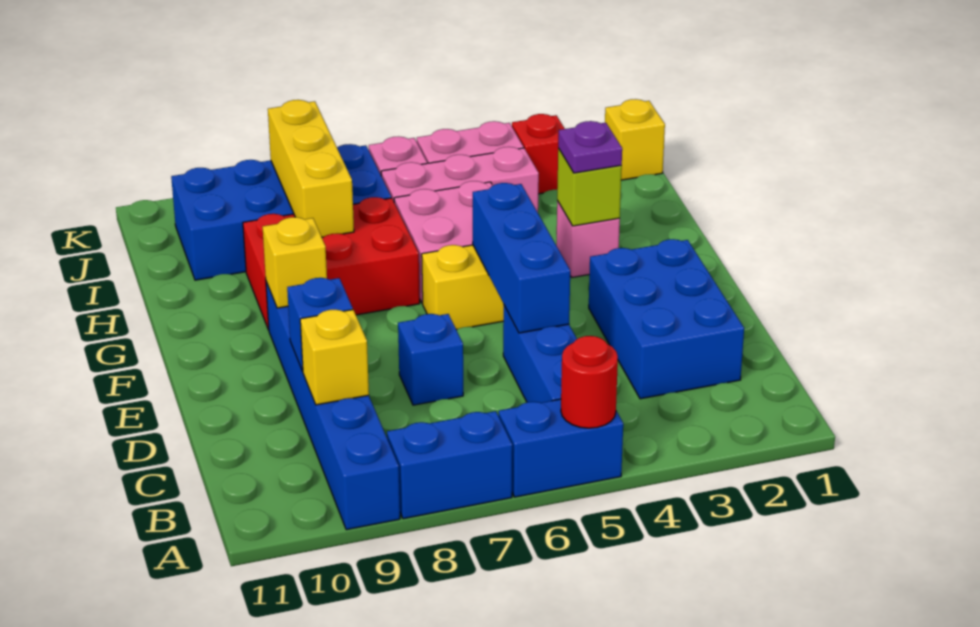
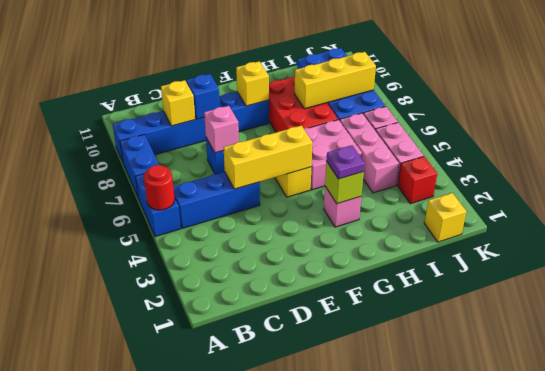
blue 2x3 brick [589,239,744,399] -> none
blue 1x3 brick [473,183,570,333] -> yellow 1x3 brick [223,126,312,189]
none -> pink 1x1 brick [204,106,239,153]

